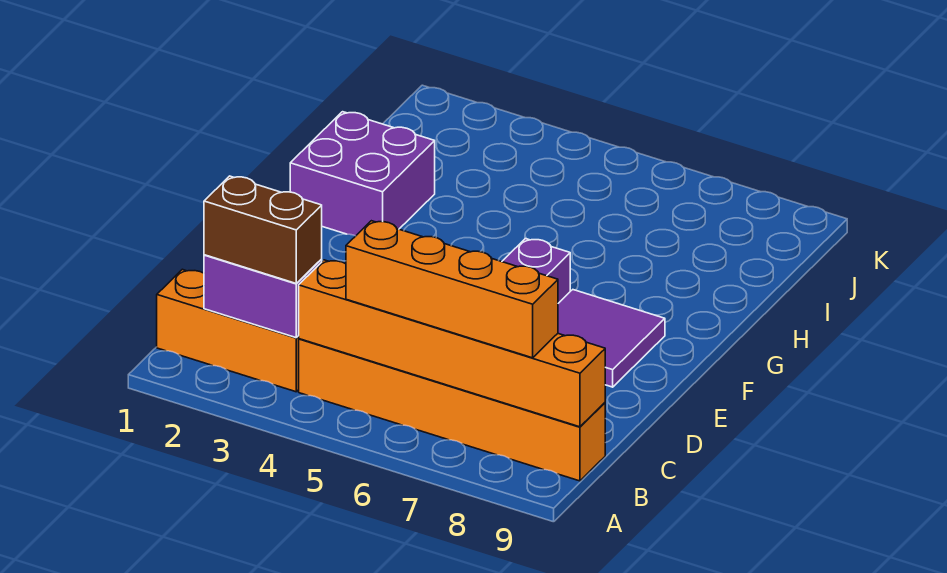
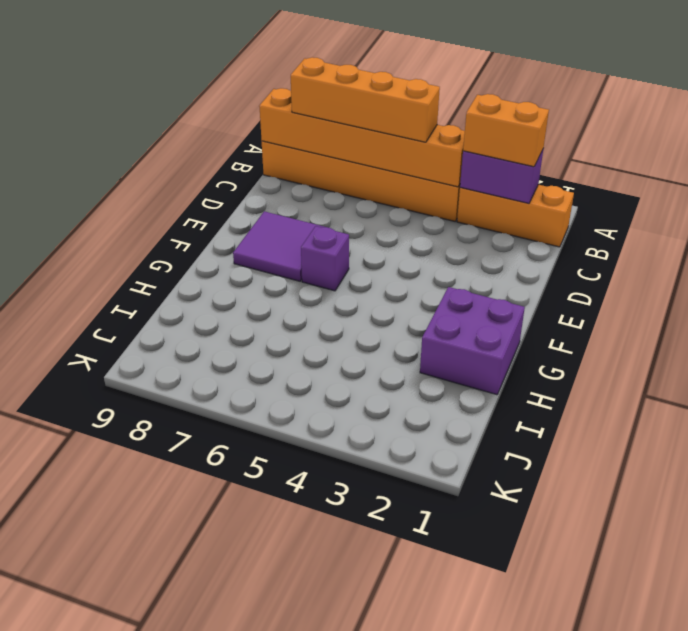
brown 1x2 brick [204,176,322,284] -> orange 1x2 brick [463,94,549,167]

